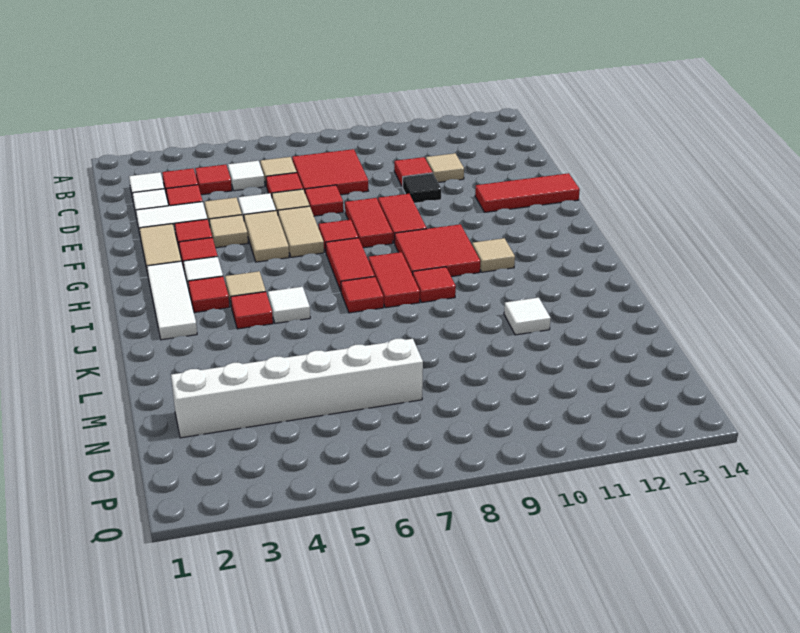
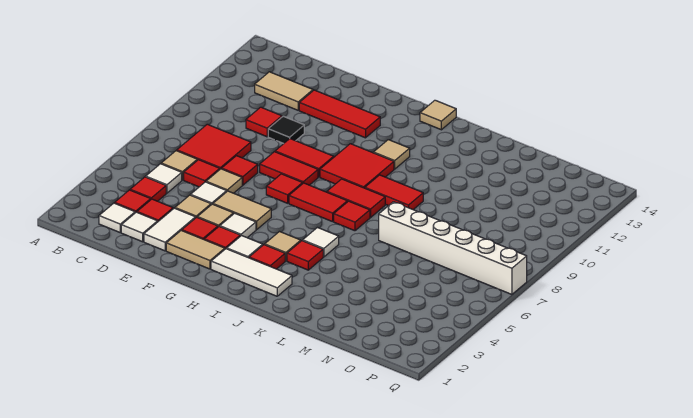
tan 1x1 tile [426,153,464,182] -> tan 1x1 tile moved to [420,100,456,130]
tan 1x2 tile [278,206,324,257] -> tan 1x2 tile moved to [255,72,313,110]
red 1x3 tile [475,173,580,212] -> red 1x3 tile turned to [299,90,380,138]
red 1x1 tile [413,267,456,302] -> red 1x2 tile [365,175,423,210]
white 1x1 tile [504,298,551,335] -> white 1x1 tile moved to [220,213,256,238]
white 1x6 brick [171,339,423,438] -> white 1x6 brick turned to [379,202,527,294]

